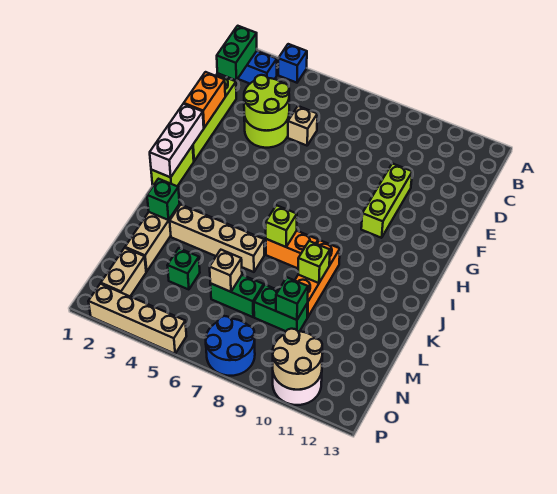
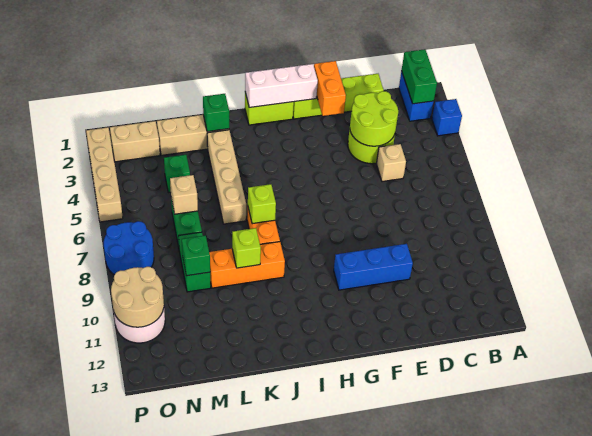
green 1x2 brick [217,26,257,80] -> green 1x2 brick turned to [402,49,437,104]
orange 1x2 brick [184,72,225,128] -> orange 1x2 brick turned to [314,61,346,116]
lime 1x3 brick [361,163,412,238] -> blue 1x3 brick [334,244,413,290]

